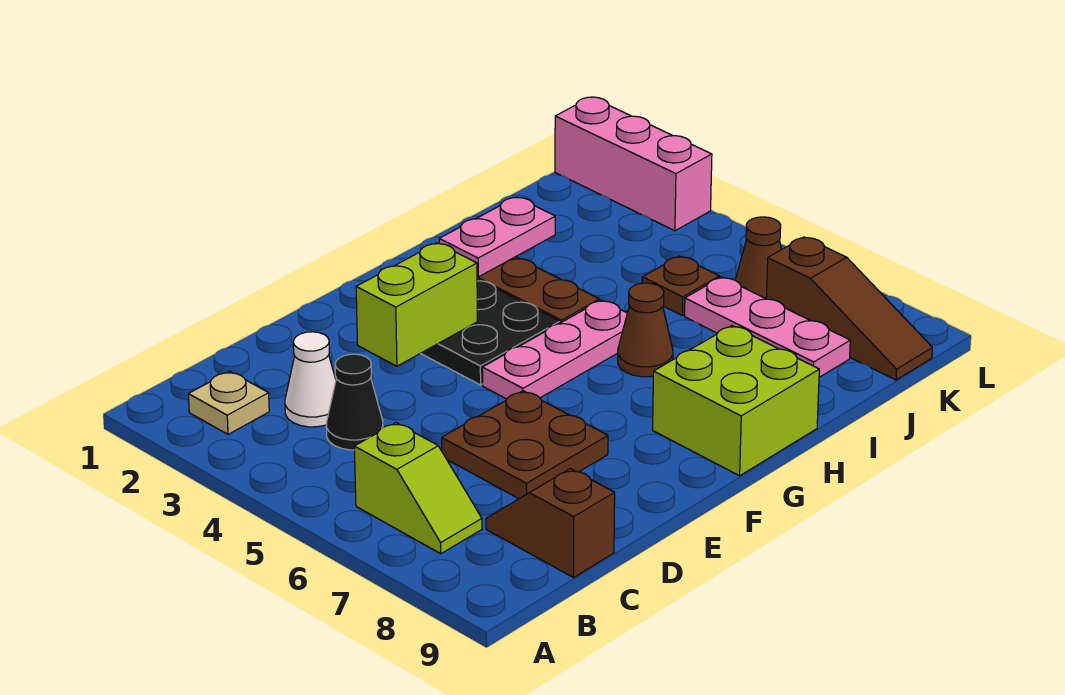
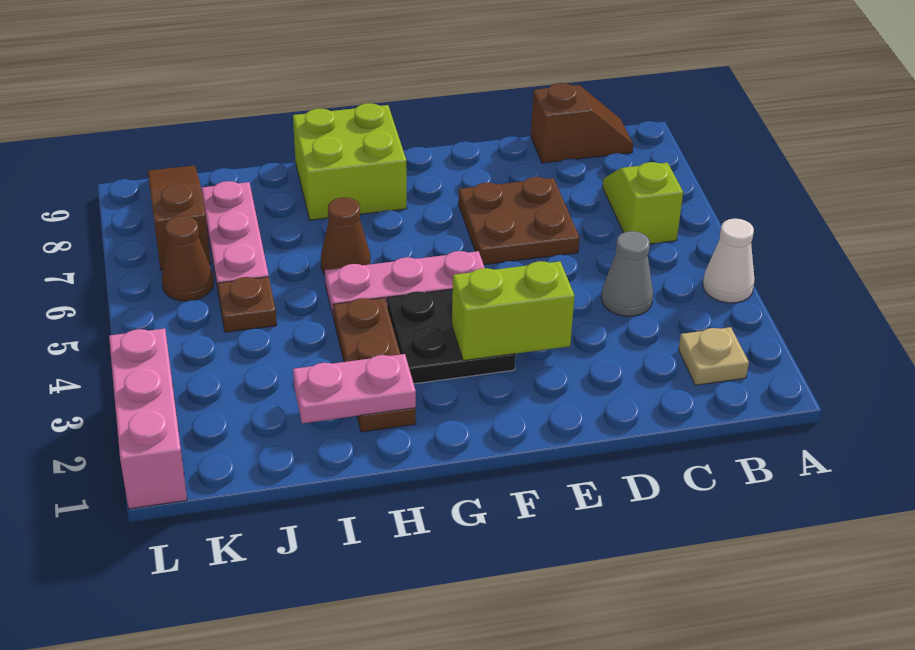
white 1x1 cone [285,332,336,427] -> white 1x1 cone moved to [703,219,755,303]
black 1x1 cone [326,354,383,450] -> grey 1x1 cone [601,231,653,316]
brown 1x2 slope [486,469,615,578] -> brown 1x2 slope turned to [531,83,633,163]

